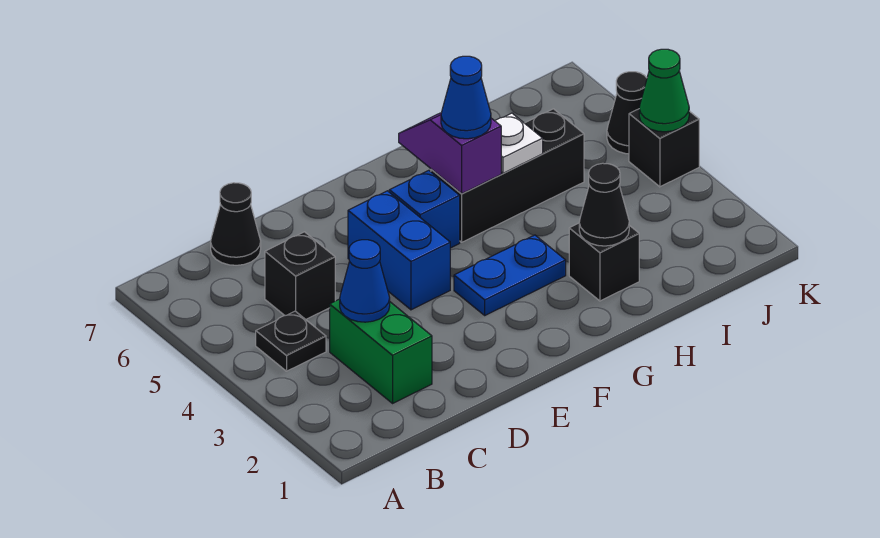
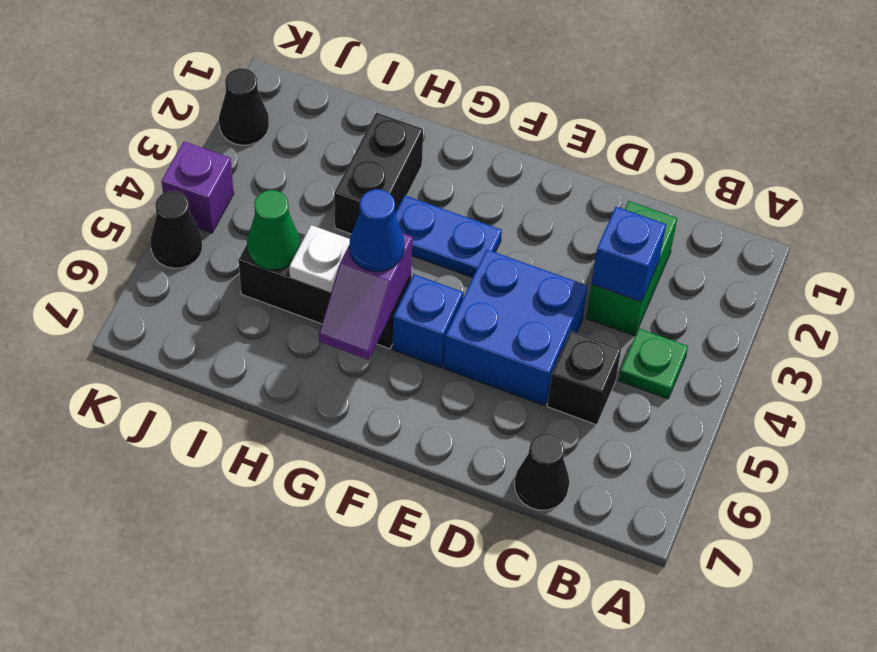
black 1x1 plate [256,311,326,371] -> green 1x1 plate [619,328,688,399]
blue 1x1 cone [340,240,390,322] -> blue 1x1 brick [591,207,666,302]
blue 1x2 brick [348,191,450,310] -> blue 2x2 brick [444,249,588,406]
black 1x1 brick [569,223,639,301] -> black 1x2 brick [334,112,423,234]
black 1x1 cone [579,163,629,246] -> black 1x1 cone moved to [219,68,269,145]
black 1x1 brick [629,109,699,187] -> purple 1x1 brick [162,141,234,233]
green 1x1 cone [639,49,689,132] -> green 1x1 cone moved to [247,190,300,270]

